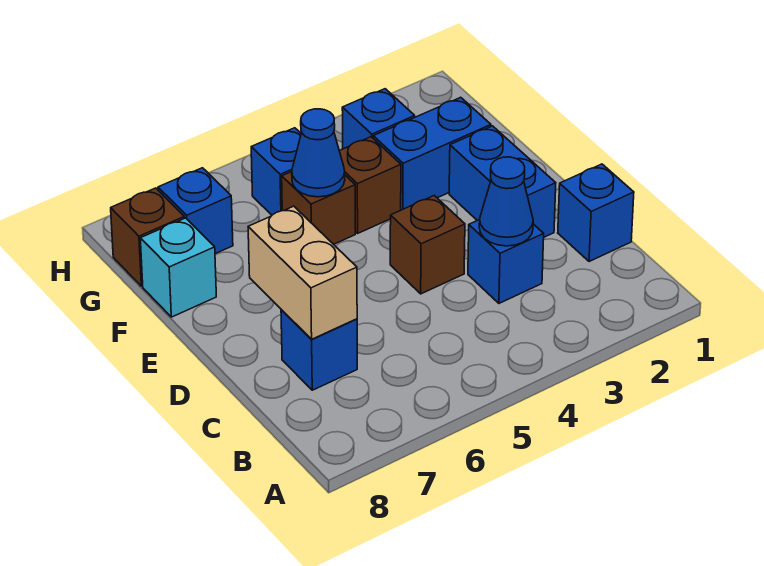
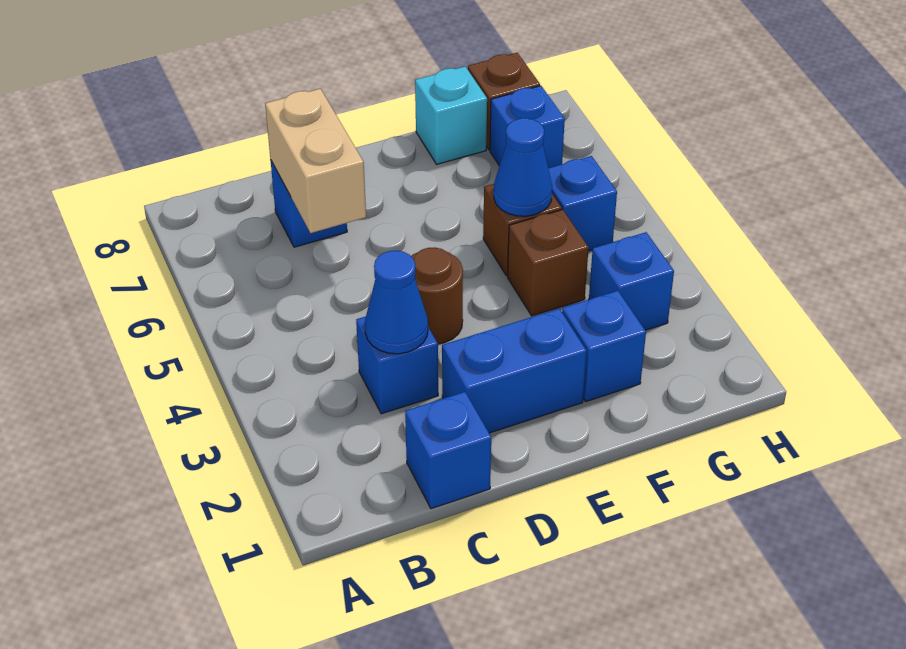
tan 1x2 brick [248,206,357,339] -> tan 1x2 brick turned to [265,89,366,233]
brown 1x1 brick [390,196,465,294] -> brown 1x1 round brick [411,247,463,344]
blue 1x2 brick [373,97,491,210] -> blue 1x1 brick [562,291,646,402]

